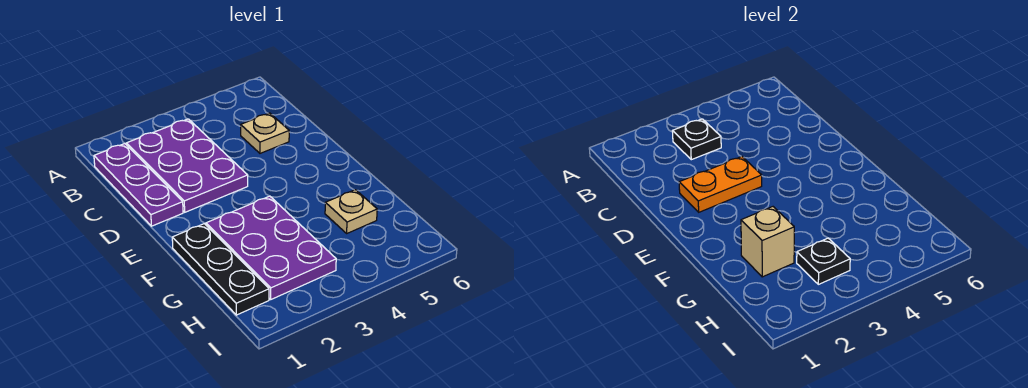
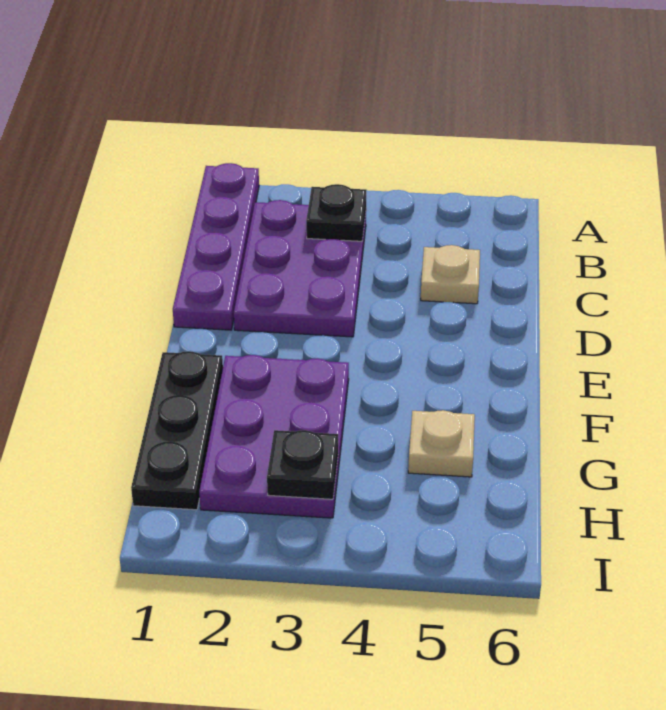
purple 1x3 plate [94,144,183,226] -> purple 1x4 plate [173,163,259,330]
orange 1x2 plate [679,157,762,212] -> none
tan 1x1 brick [741,207,794,277] -> none

